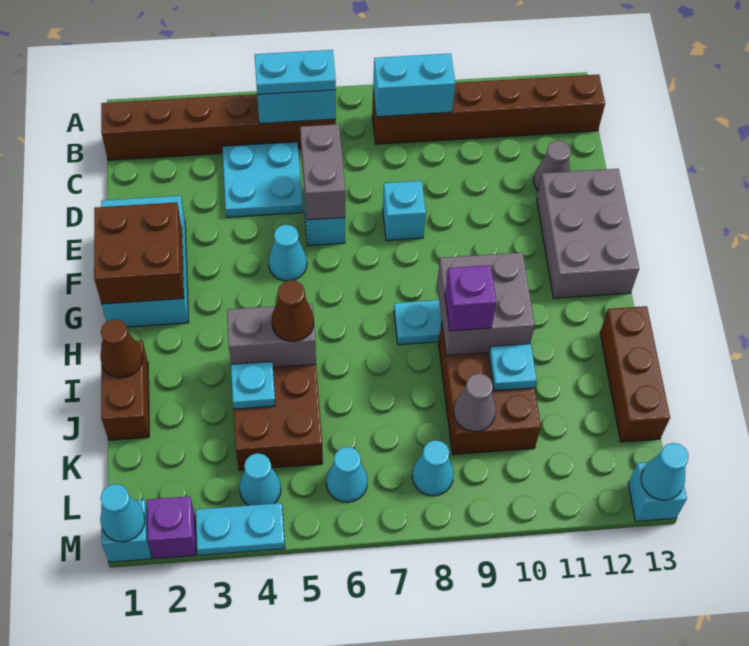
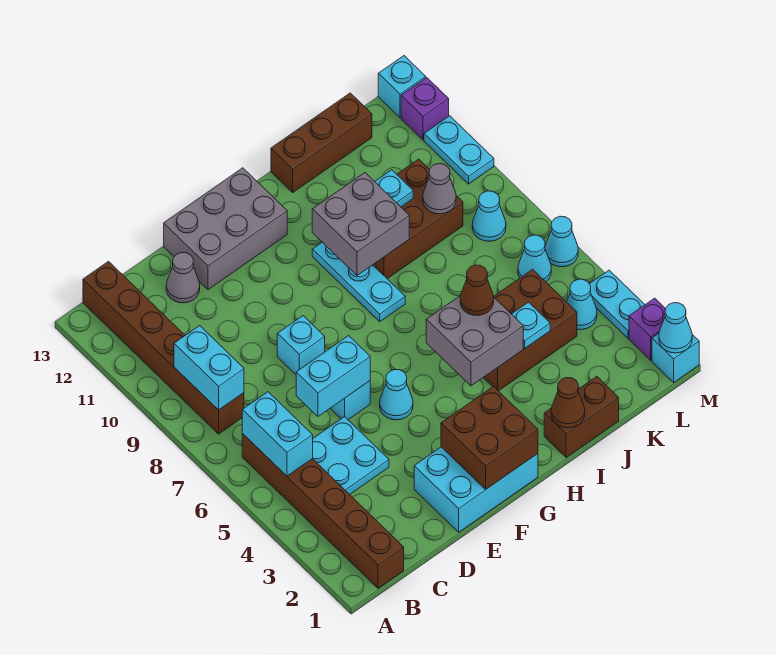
cyan 1x2 plate [255,50,336,94] -> cyan 1x2 plate moved to [424,116,494,184]
grey 1x2 brick [300,124,345,220] -> cyan 1x2 brick [296,336,370,416]
grey 1x2 brick [227,304,316,367] -> grey 2x2 brick [426,295,523,386]
purple 1x1 brick [445,265,496,331] -> purple 1x1 brick moved to [401,78,449,140]
cyan 1x1 cone [641,443,689,500] -> cyan 1x1 cone moved to [545,216,578,267]

